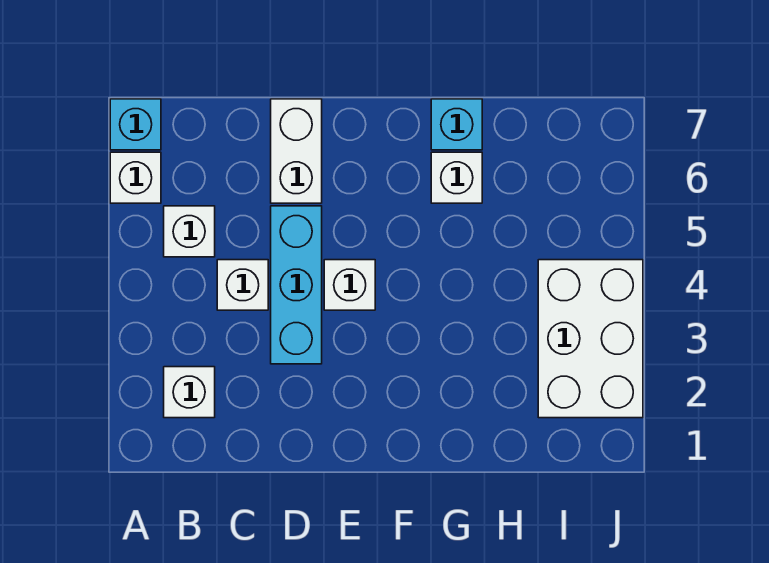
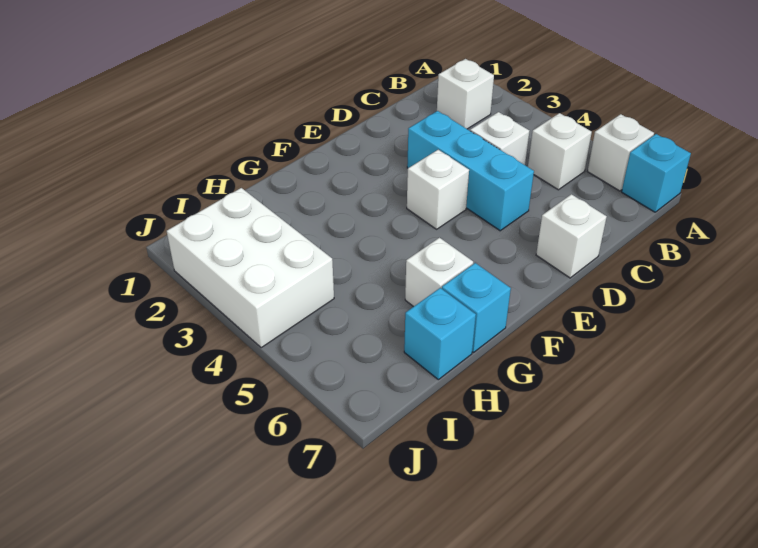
white 1x2 brick [271,99,322,203] -> white 1x1 brick [536,194,607,278]
none -> cyan 1x1 brick [404,288,476,380]

